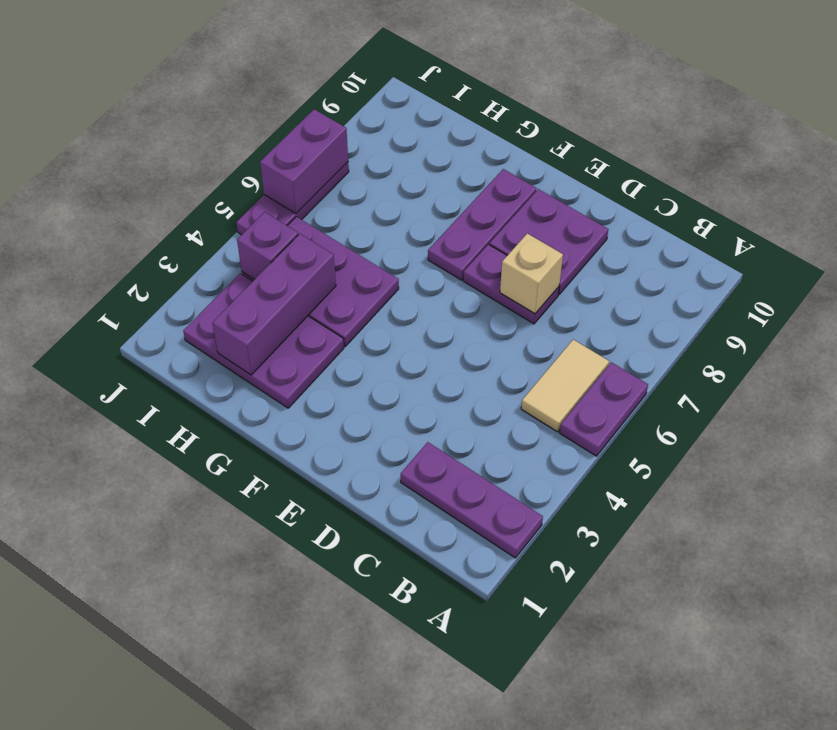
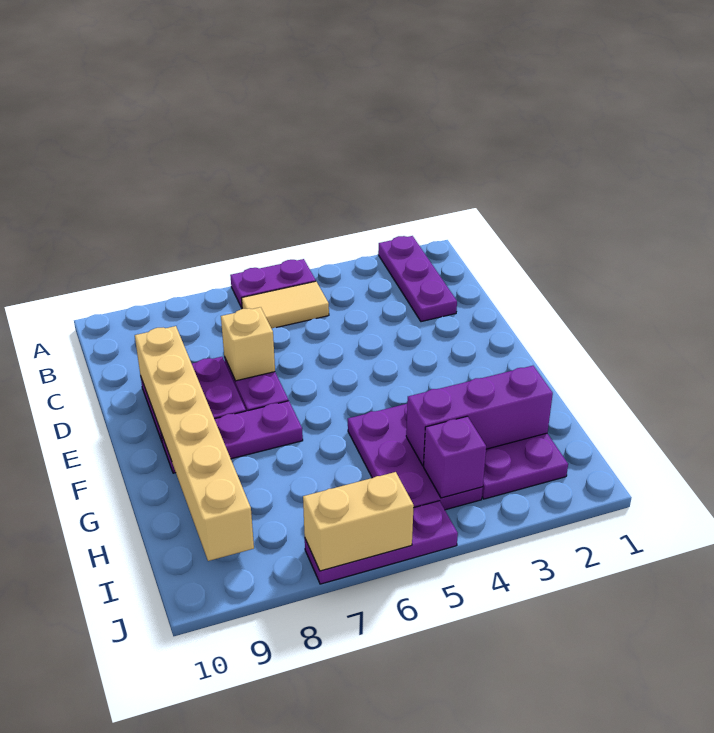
none -> tan 1x6 brick [135,326,254,561]
purple 1x2 brick [260,109,348,214] -> tan 1x2 brick [303,472,414,571]

